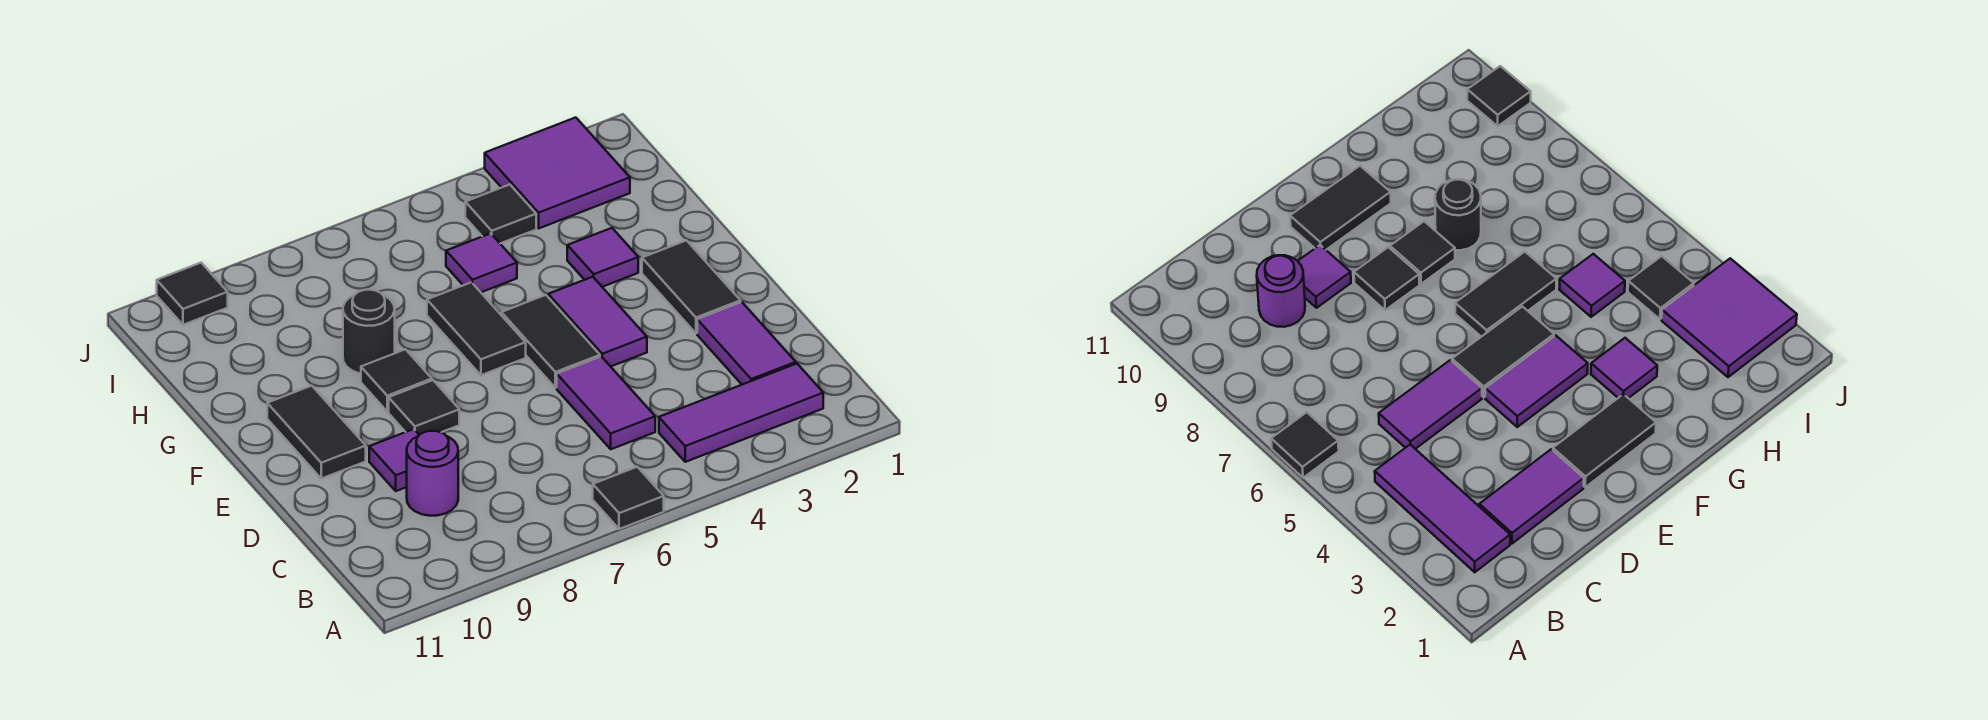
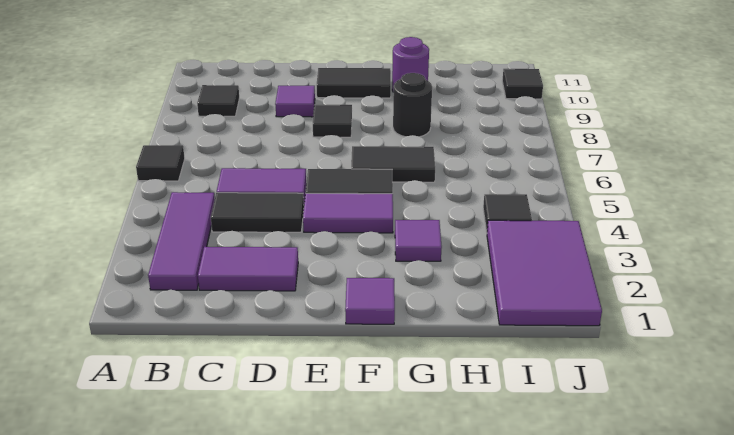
purple 1x1 round brick [407,431,458,516] -> purple 1x1 round brick moved to [392,37,429,92]
black 1x2 tile [642,240,741,333] -> black 1x2 tile moved to [211,193,304,232]
black 1x1 tile [361,349,432,411] -> black 1x1 tile moved to [197,85,239,116]
purple 1x1 tile [446,233,517,292] -> purple 1x1 tile moved to [345,278,395,324]
purple 2x2 tile [485,118,630,228] -> purple 2x3 tile [487,220,602,326]

